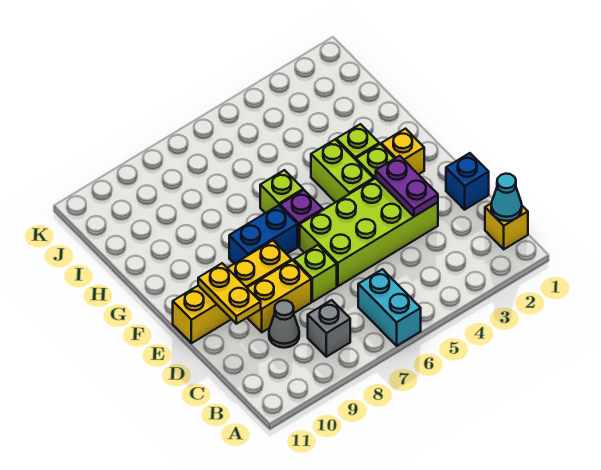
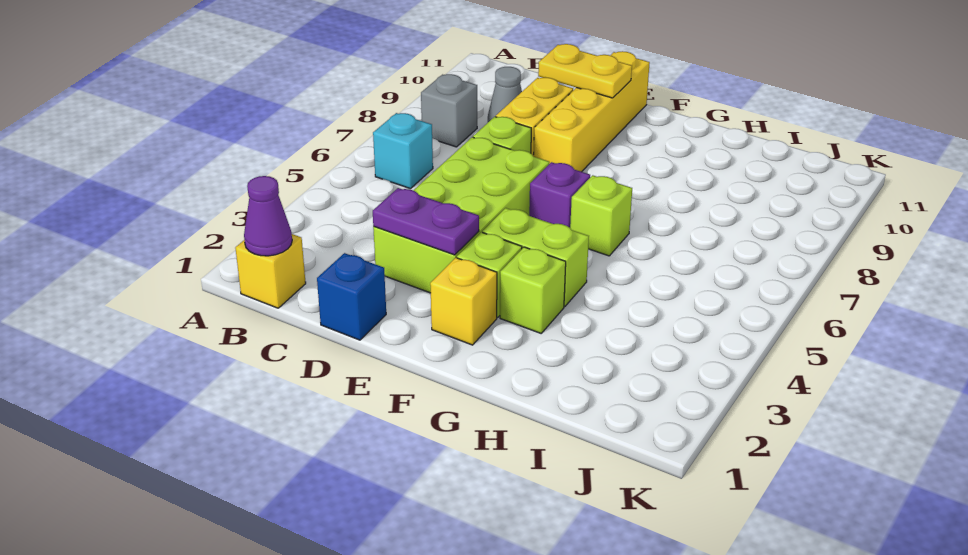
cyan 1x2 brick [358,269,421,346] -> cyan 1x1 brick [373,113,433,189]
cyan 1x1 cone [491,174,522,221] -> purple 1x1 cone [244,176,292,256]
blue 1x2 brick [229,205,297,264] -> none

